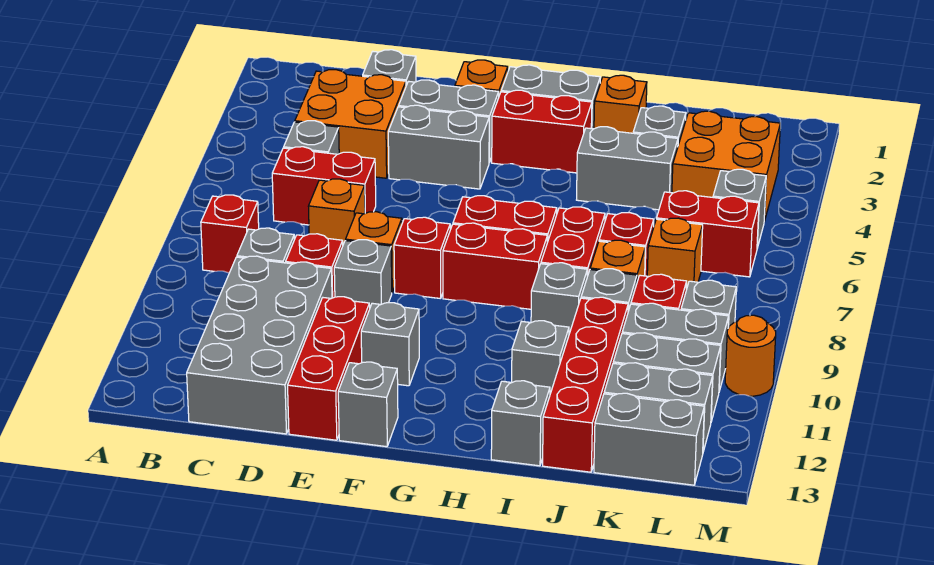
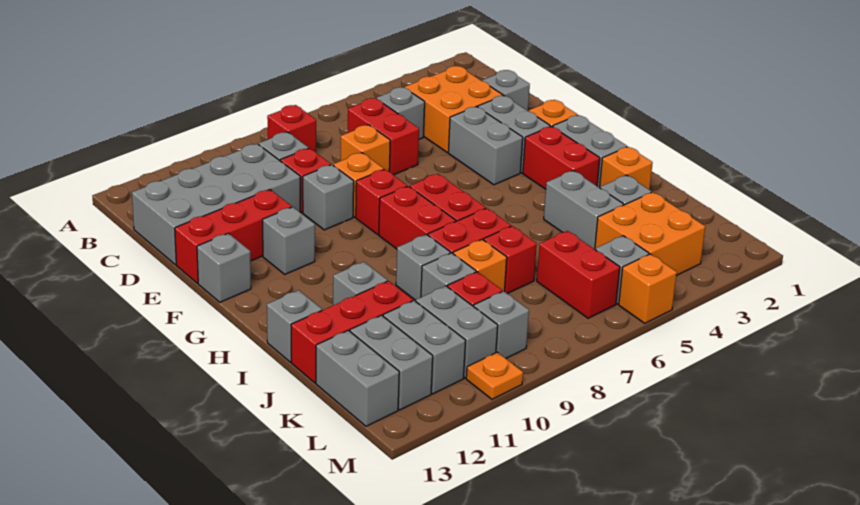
red 1x4 brick [543,297,628,472] -> red 1x3 brick [291,281,413,383]
orange 1x1 brick [647,218,703,290] -> orange 1x1 brick moved to [619,254,677,323]
orange 1x1 round brick [725,315,776,396] -> orange 1x1 plate [466,352,523,399]

